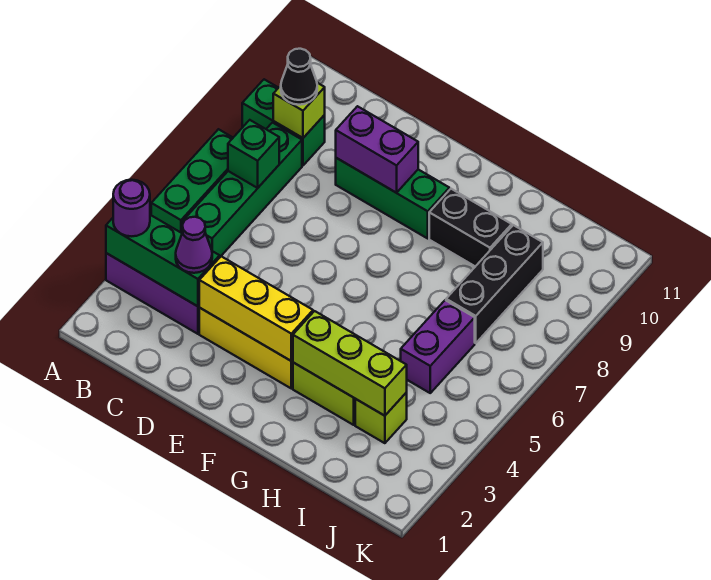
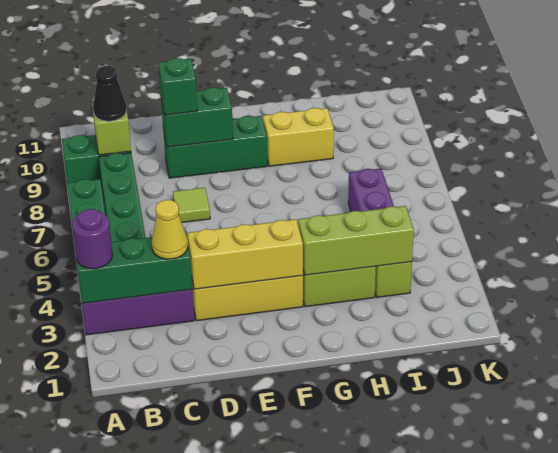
green 1x1 brick [228,120,279,188] -> green 1x1 brick moved to [158,58,197,115]
purple 1x1 cone [176,217,212,273] -> yellow 1x1 cone [152,200,188,259]
none -> lime 1x1 tile [173,188,210,222]
purple 1x2 brick [336,106,418,193] -> green 1x2 brick [161,87,233,147]
black 1x2 brick [429,189,512,266] -> yellow 1x2 brick [263,108,334,166]
black 1x3 brick [446,225,543,343] -> none

